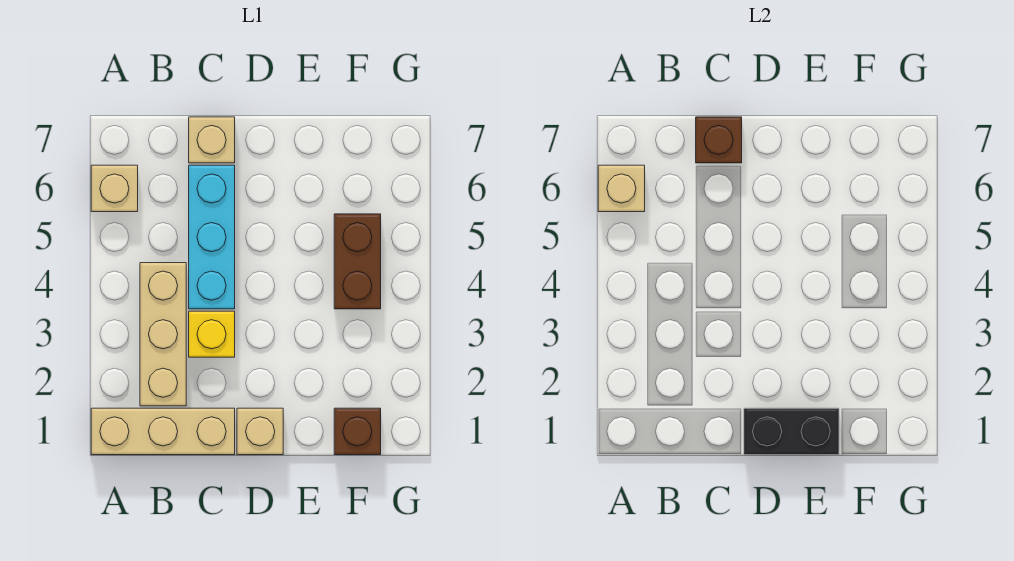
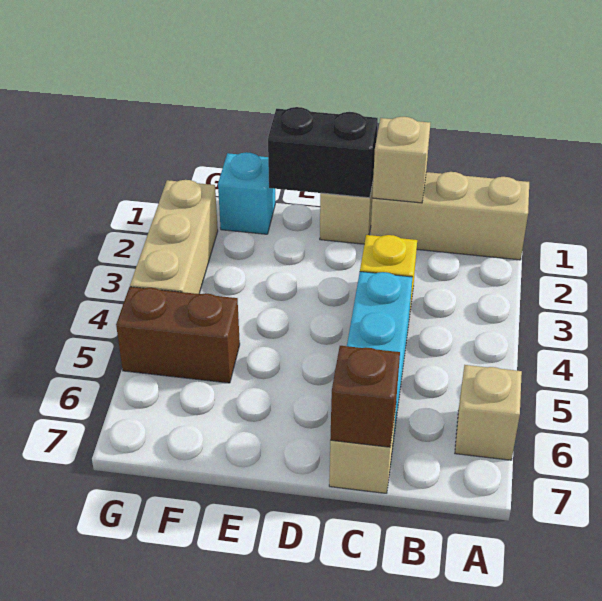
tan 1x1 brick [598,165,645,212] -> tan 1x1 brick moved to [372,117,430,203]
tan 1x3 brick [140,263,186,406] -> tan 1x3 brick moved to [130,180,218,294]
brown 1x1 brick [334,408,381,455] -> cyan 1x1 brick [218,152,275,234]
brown 1x2 brick [334,214,381,309] -> brown 1x2 brick turned to [116,287,240,383]

